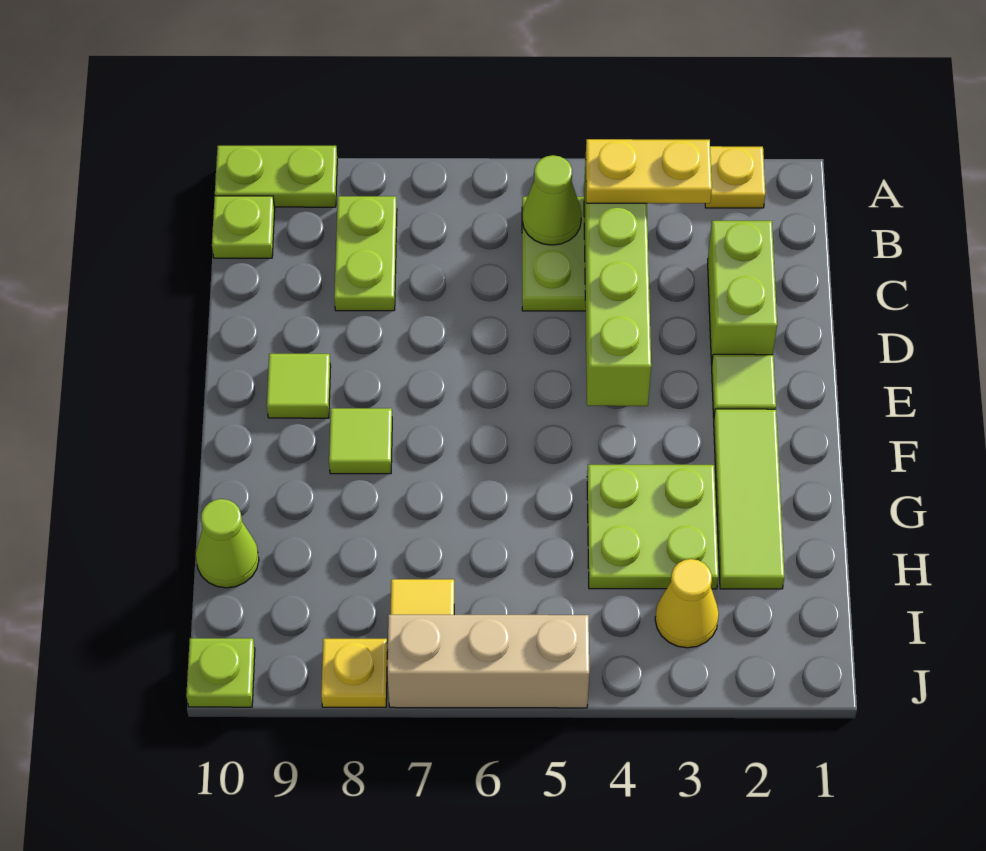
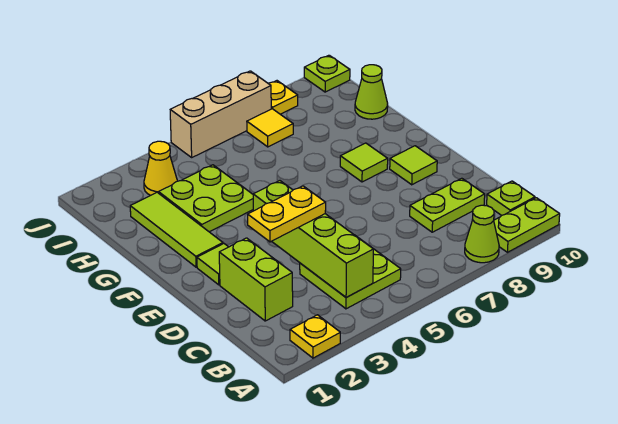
yellow 1x2 plate [586,139,712,203] -> yellow 1x2 plate moved to [248,186,326,242]
lime 1x1 cone [522,155,582,245] -> lime 1x1 cone moved to [465,205,499,263]
lime 1x2 plate [334,196,397,311] -> lime 1x2 plate turned to [410,178,485,232]

